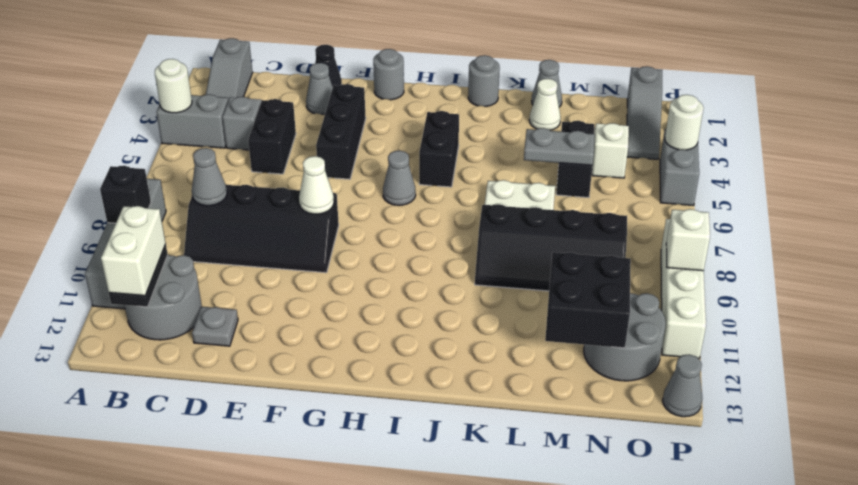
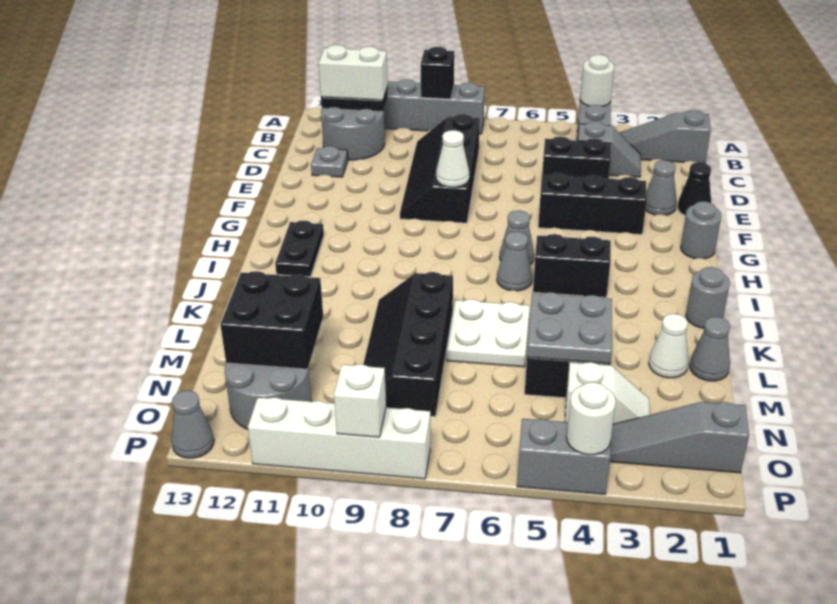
grey 1x1 cone [192,148,227,206] -> grey 1x1 cone moved to [497,232,532,291]
none -> black 1x2 plate [275,220,324,277]
grey 1x2 plate [524,128,595,165] -> grey 2x2 plate [527,292,612,364]

